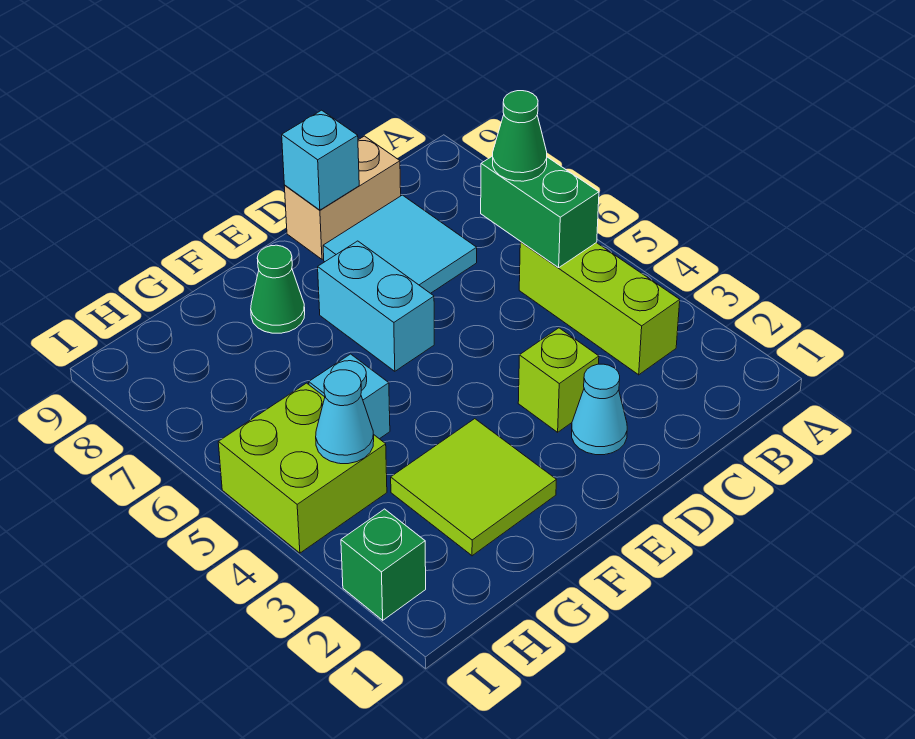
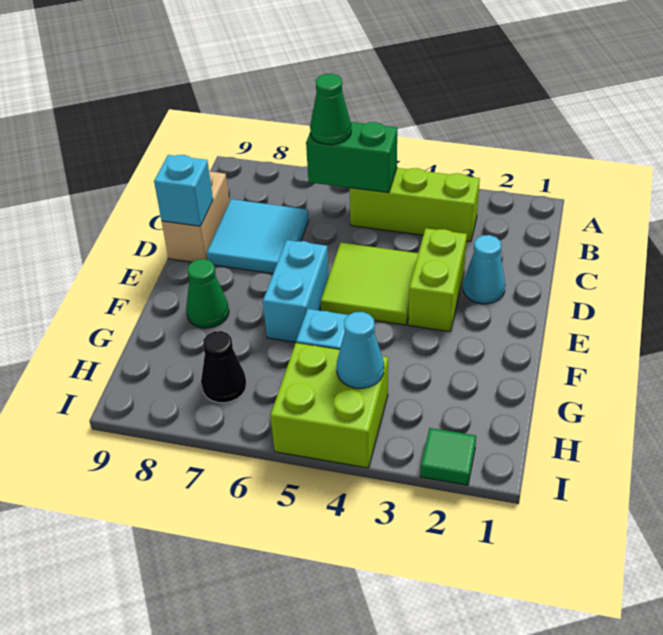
lime 1x1 brick [518,328,599,432] -> lime 1x2 brick [408,228,467,332]
cyan 1x2 brick [318,241,434,371] -> cyan 1x2 brick turned to [263,240,329,342]
lime 2x2 tile [391,419,556,556] -> lime 2x2 tile moved to [321,243,418,325]
none -> black 1x1 cone [201,331,246,403]
green 1x1 brick [341,509,426,620] -> green 1x1 tile [420,428,476,485]

